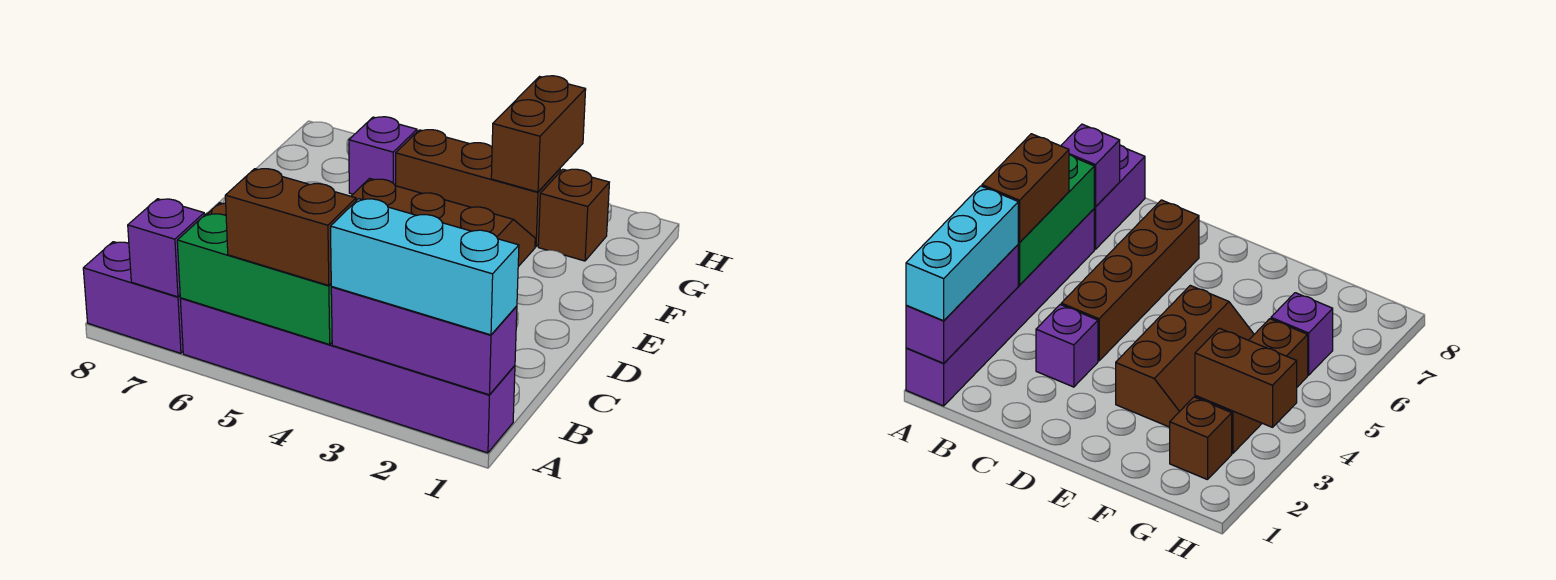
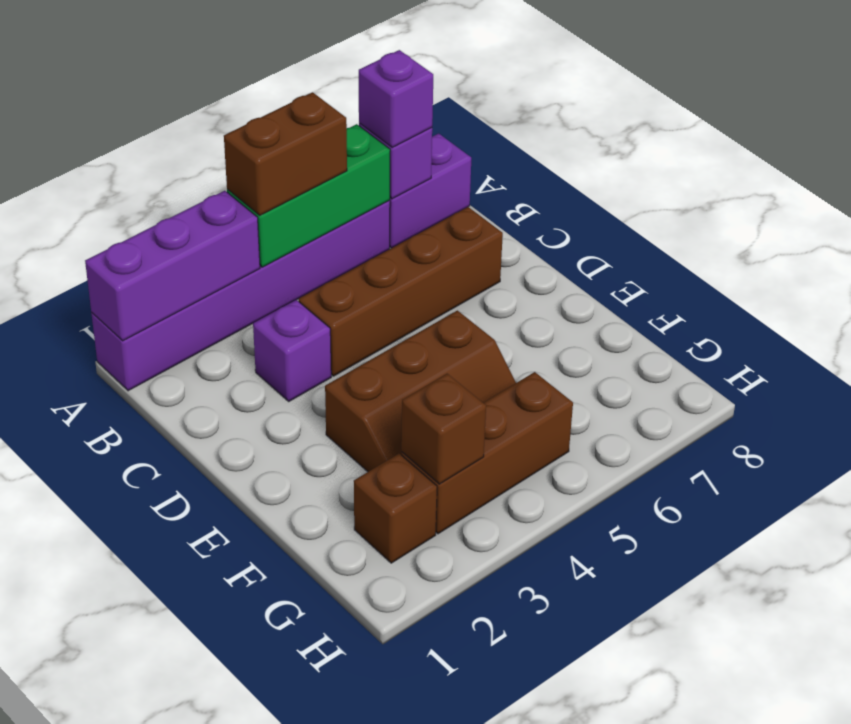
cyan 1x3 brick [331,199,519,335] -> none
brown 1x2 brick [491,76,586,192] -> brown 1x1 brick [401,374,486,484]
purple 1x1 brick [349,117,417,194] -> purple 1x1 brick moved to [359,50,433,147]

